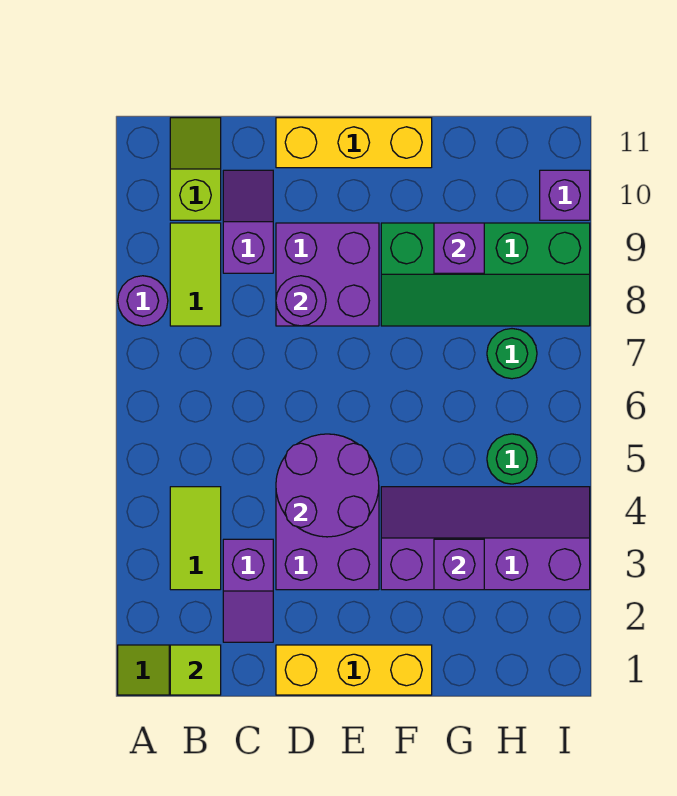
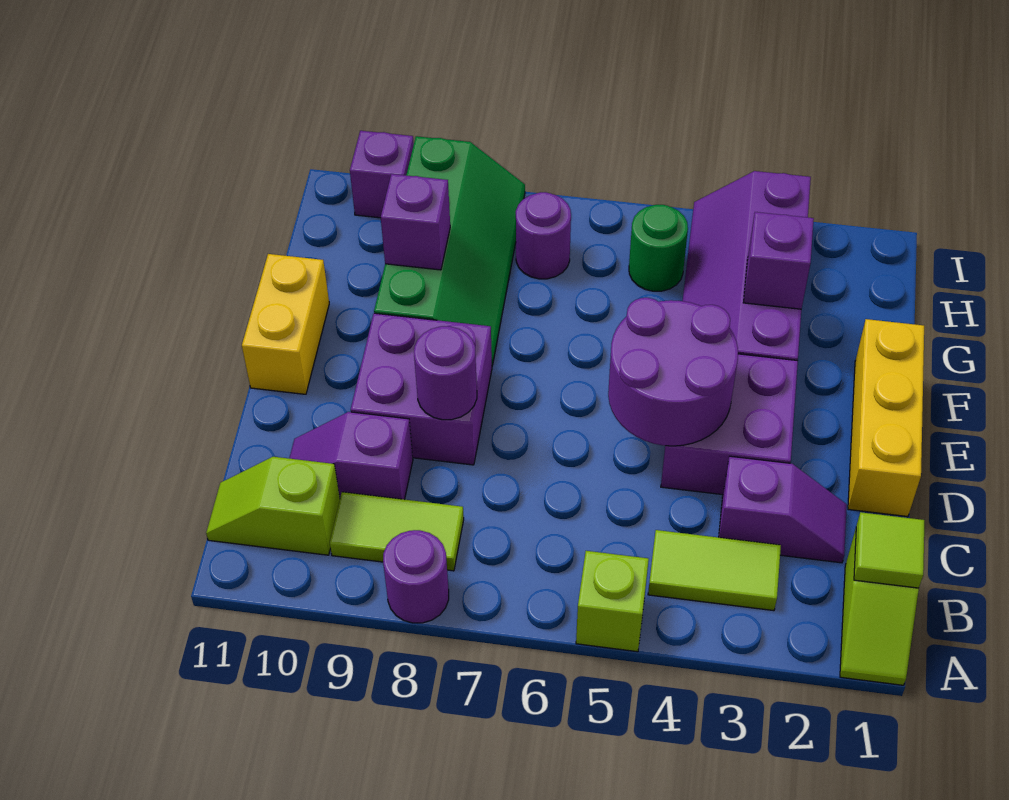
none -> lime 1x1 brick [576,551,649,652]
yellow 1x3 brick [276,118,432,168] -> yellow 1x2 brick [242,254,329,394]
green 1x1 round brick [487,329,537,379] -> purple 1x1 round brick [516,192,571,279]

